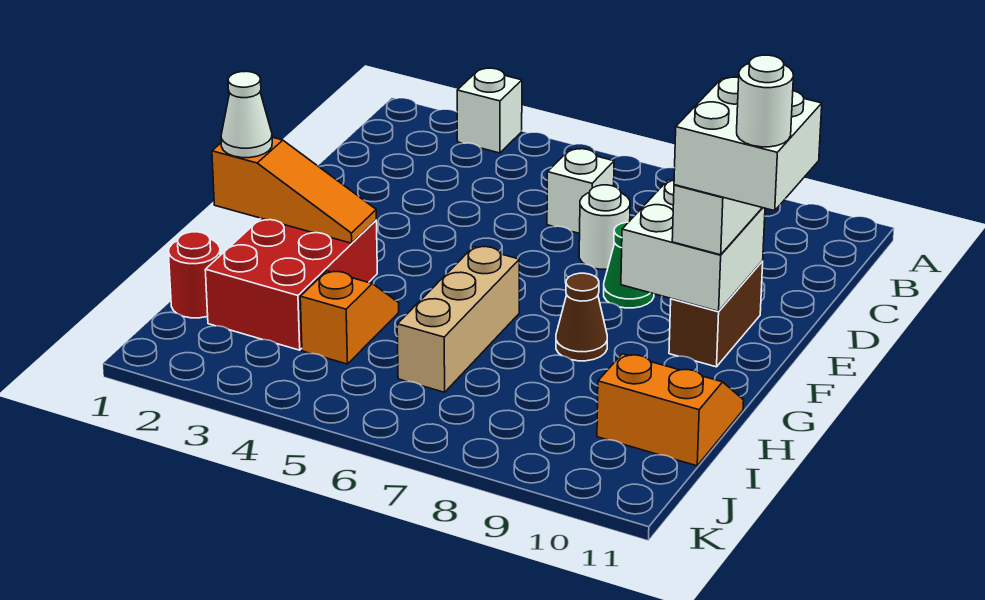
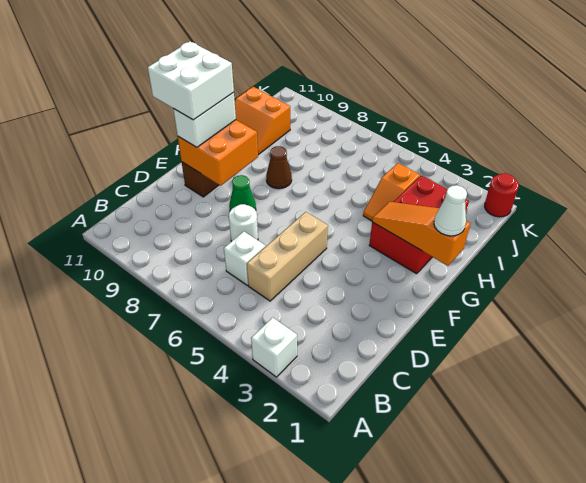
white 2x2 brick [621,180,765,311] -> orange 2x2 brick [178,120,258,186]
white 1x1 round brick [737,55,793,147] -> none
tan 1x3 brick [397,247,519,392] -> tan 1x3 brick moved to [247,212,328,301]
red 1x1 round brick [169,232,220,318] -> red 1x1 round brick moved to [485,173,519,217]

